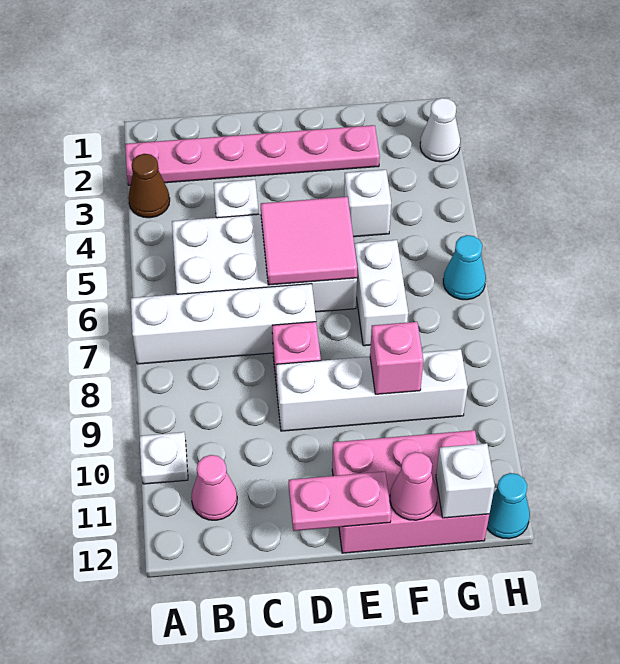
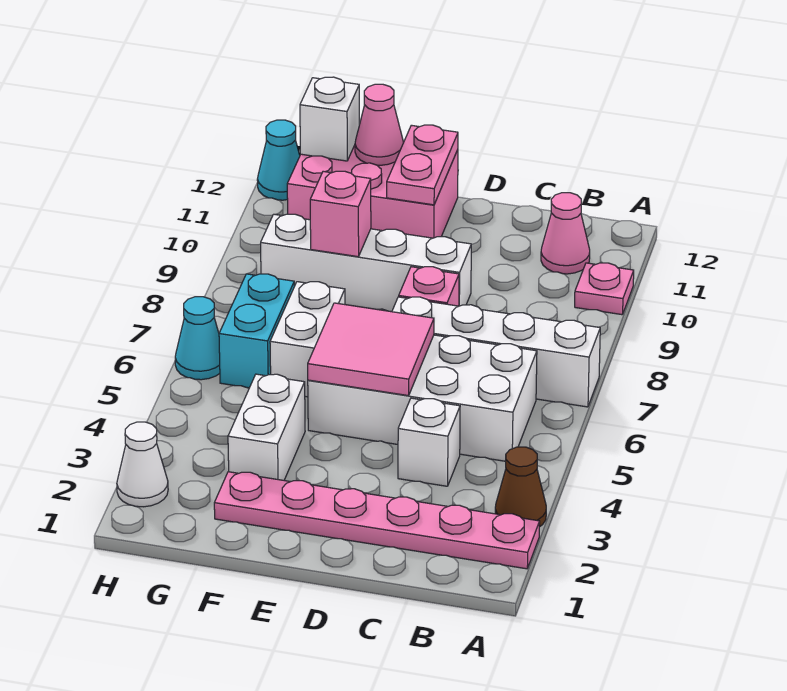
white 1x1 plate [140,432,188,484] -> pink 1x1 plate [575,263,634,315]
pink 1x2 plate [289,472,391,531] -> pink 1x2 plate turned to [387,125,458,205]
white 1x1 brick [344,170,391,237] -> white 1x2 brick [228,374,305,480]
none -> cyan 1x2 brick [219,274,294,388]

